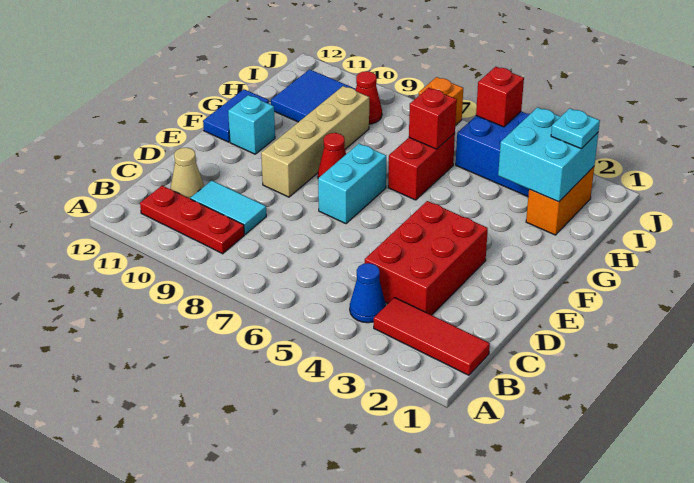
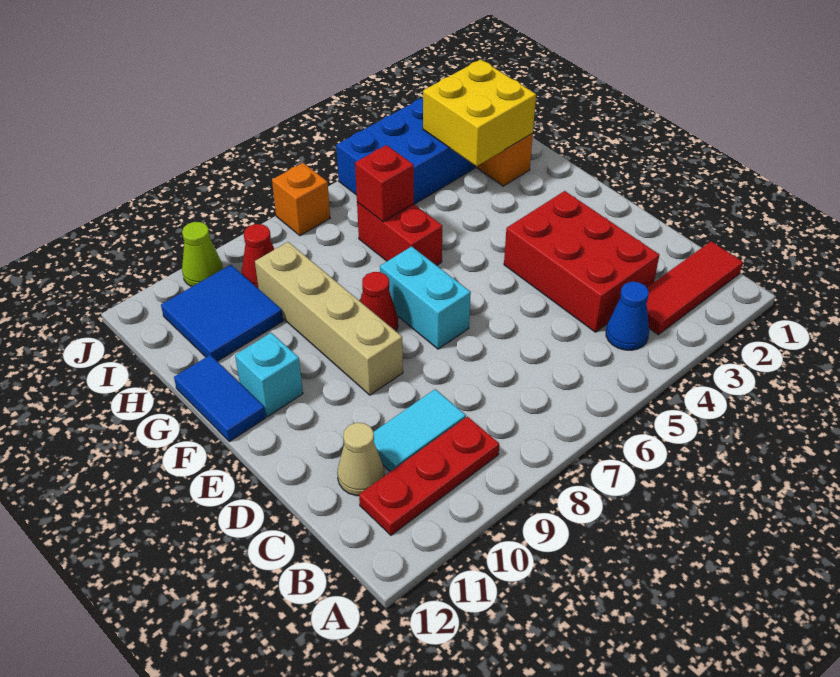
cyan 2x2 brick [498,107,598,202] -> yellow 2x2 brick [423,59,536,166]
cyan 1x1 plate [551,108,600,149] -> none
red 1x1 brick [476,67,524,127] -> none
none -> lime 1x1 cone [182,222,223,287]

